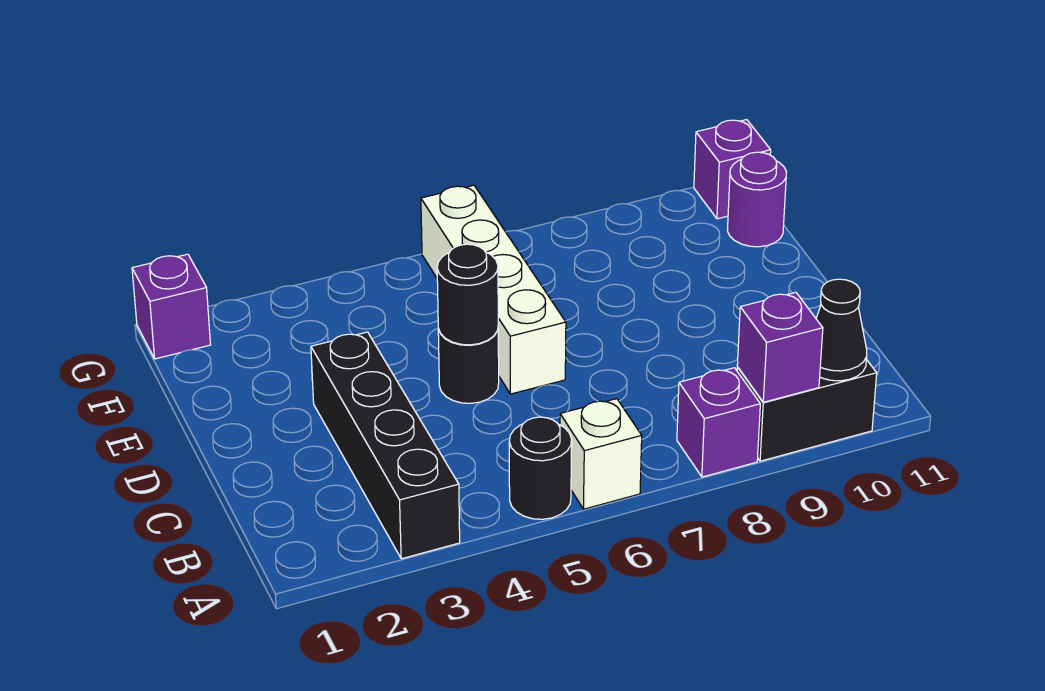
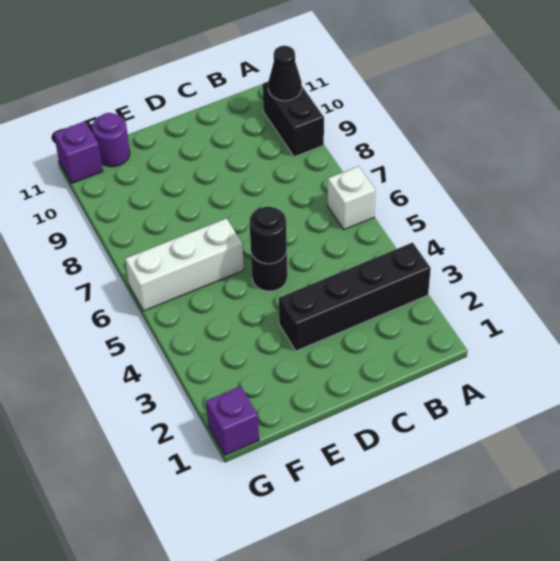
black 1x1 round brick [509,417,572,519] -> none
purple 1x1 brick [677,368,760,477] -> none
purple 1x1 brick [737,292,823,402] -> none
white 1x4 brick [421,185,566,394] -> white 1x3 brick [125,218,244,311]

